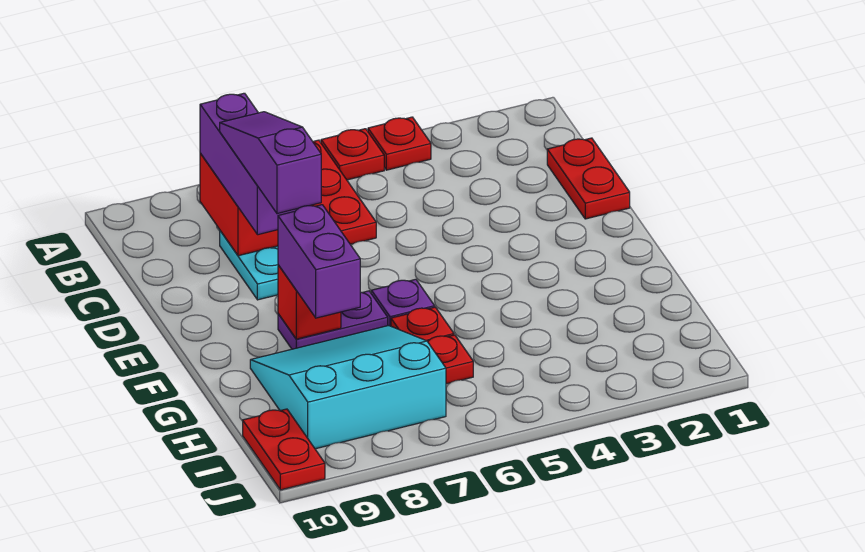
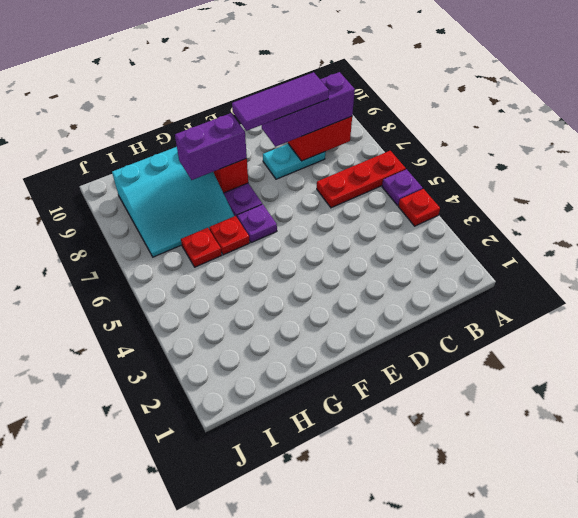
red 1x1 plate [321,129,384,180] -> purple 1x1 plate [382,169,423,205]
red 1x2 plate [547,138,630,219] -> none
purple 1x3 slope [220,112,321,214] -> purple 1x3 tile [232,72,329,131]
cyan 3x3 slope [250,326,446,449] -> cyan 3x3 slope turned to [112,147,234,257]
red 1x2 plate [243,409,325,490] -> none

